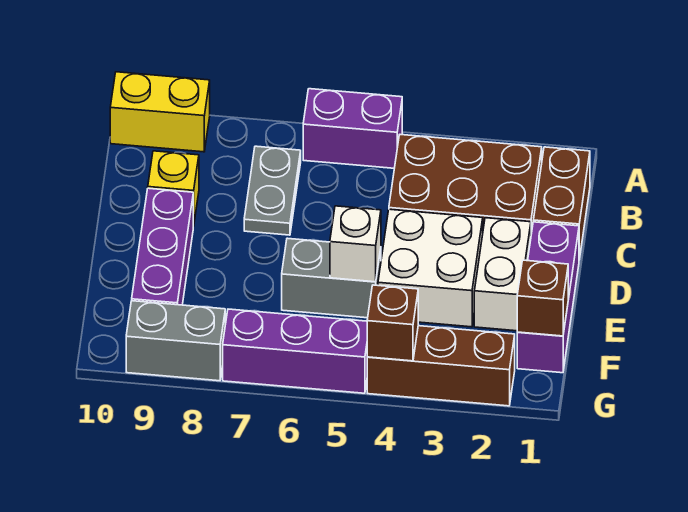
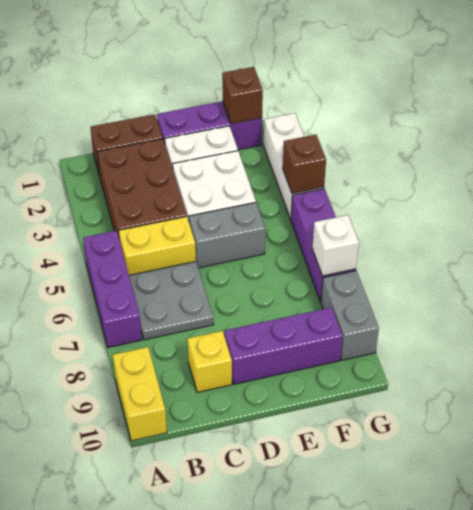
purple 1x2 brick [303,89,402,168] -> purple 1x3 brick [83,231,142,347]
none -> yellow 1x2 brick [119,216,196,275]
grey 1x2 plate [244,146,301,235] -> grey 2x2 plate [129,262,214,340]
grey 1x2 brick [282,238,381,318] -> grey 1x2 brick turned to [189,202,265,268]
white 1x1 brick [330,206,381,282] -> white 1x1 brick moved to [312,215,359,276]
brown 1x3 brick [367,326,515,406] -> white 1x3 brick [264,113,324,220]

